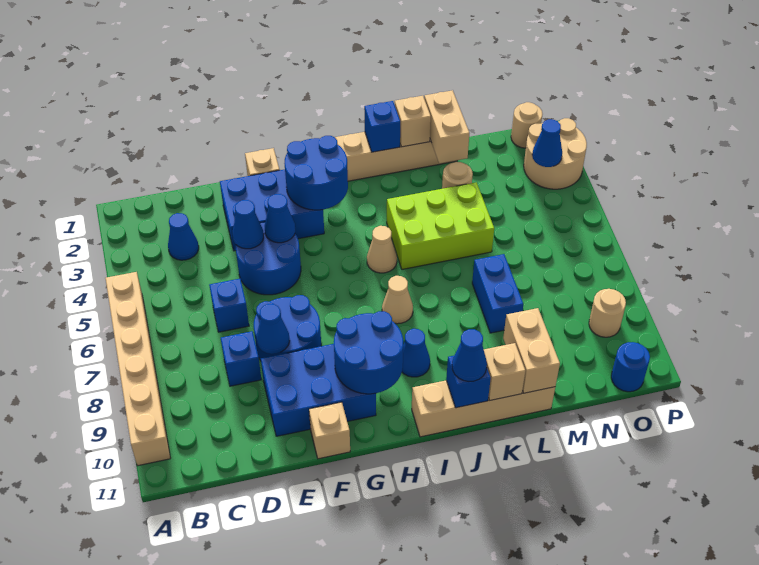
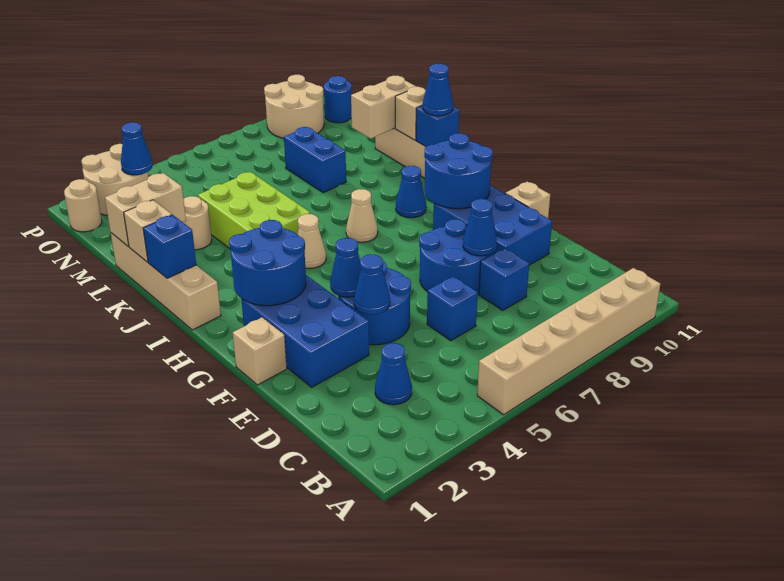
blue 1x2 brick [472,254,523,333] -> blue 1x2 brick turned to [284,127,346,193]
tan 1x1 round brick [589,289,626,337] -> tan 2x2 round brick [264,75,324,138]

